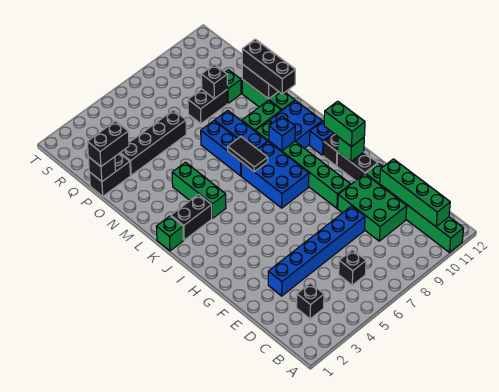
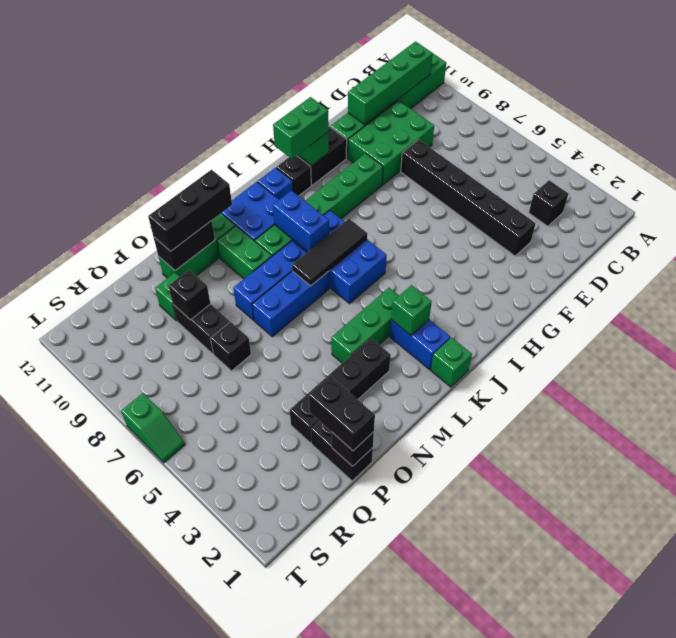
black 1x1 brick [339,250,366,285] -> black 1x1 brick moved to [210,322,251,371]
blue 1x6 brick [268,206,365,296] -> black 1x6 brick [401,140,536,256]
blue 2x3 brick [241,142,309,208] -> blue 2x3 brick turned to [293,211,387,304]
black 1x2 brick [171,194,212,240] -> blue 1x2 brick [390,320,450,370]
none -> green 1x1 brick [391,285,432,335]
black 1x2 tile [228,137,268,172] -> black 1x3 tile [292,219,367,286]
blue 1x1 brick [269,116,295,151] -> blue 1x2 brick [273,191,329,252]
black 1x4 brick [120,110,186,175] -> black 1x4 brick turned to [290,338,391,443]
none -> green 1x2 slope [121,393,185,463]

